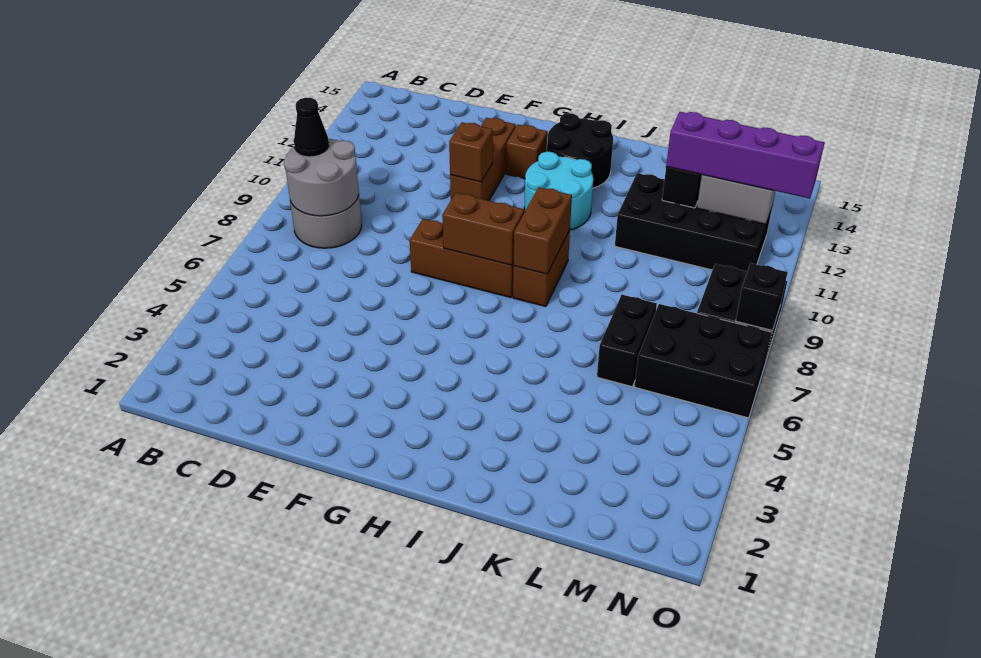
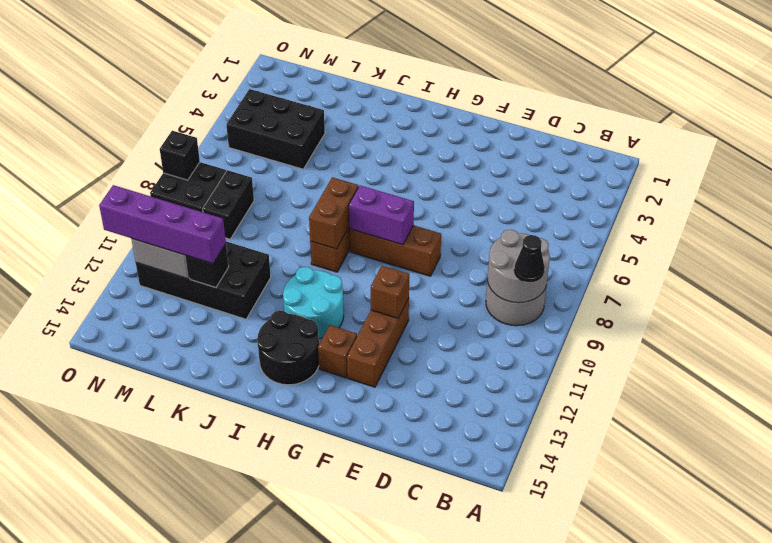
brown 1x2 brick [442,193,524,265] -> purple 1x2 brick [349,186,414,245]
black 1x2 brick [597,295,657,387] -> black 1x2 brick moved to [203,170,254,239]
black 2x3 brick [634,304,772,418] -> black 2x3 brick moved to [226,89,325,169]

